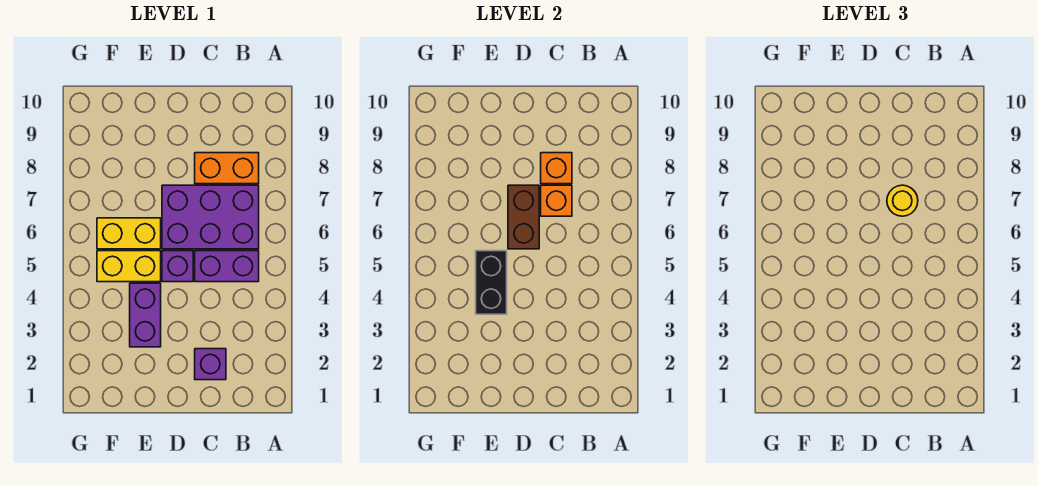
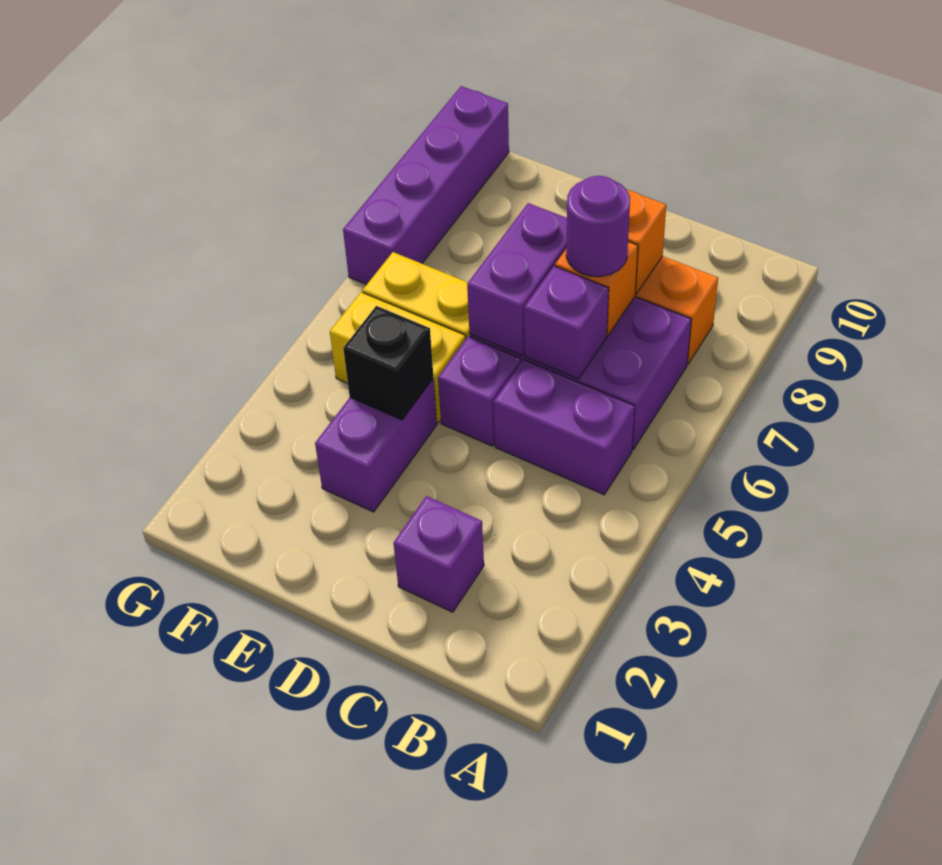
none -> purple 1x1 brick [524,266,609,379]
yellow 1x1 round brick [887,185,918,216] -> purple 1x1 round brick [566,176,630,277]
brown 1x2 brick [508,185,539,249] -> purple 1x2 brick [467,203,567,355]
black 1x2 brick [476,251,507,314] -> black 1x1 brick [343,306,434,420]
none -> purple 1x4 brick [343,86,509,285]

